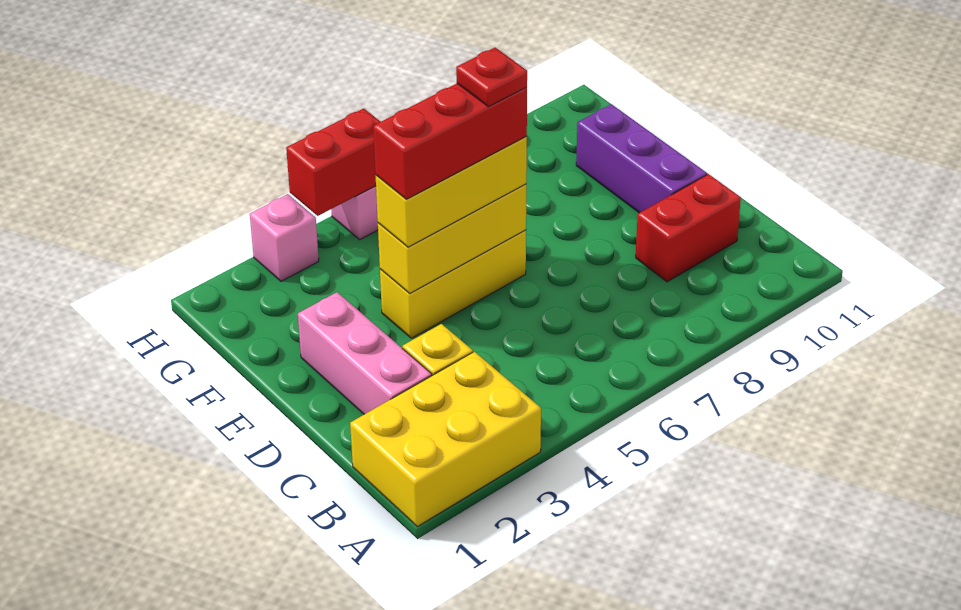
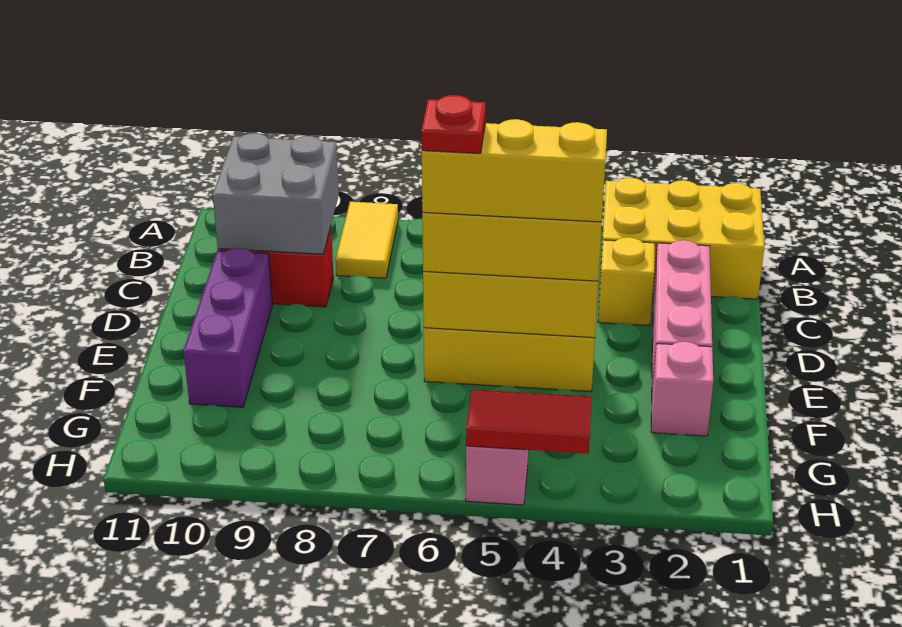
none -> yellow 1x2 tile [336,202,398,278]
none -> grey 2x2 brick [213,133,339,254]
red 1x3 brick [373,83,527,199] -> yellow 1x3 brick [422,119,607,222]
pink 1x1 brick [250,194,319,281] -> pink 1x1 brick moved to [651,342,713,436]
red 1x2 brick [286,108,381,216] -> red 1x2 tile [466,389,592,454]

